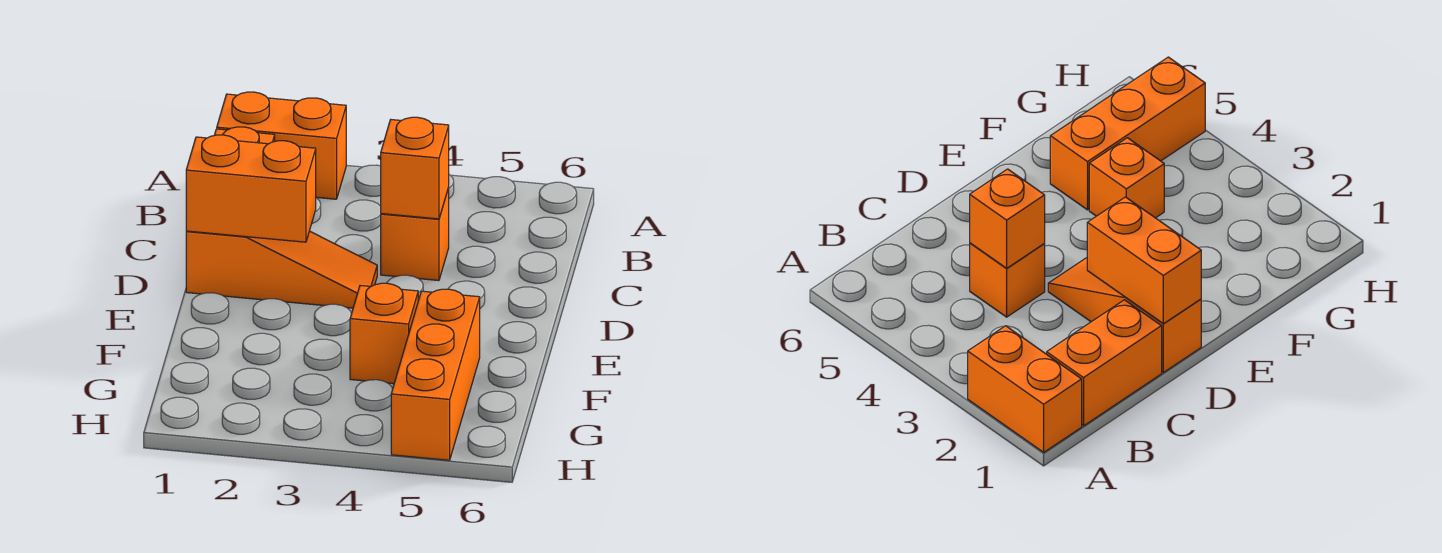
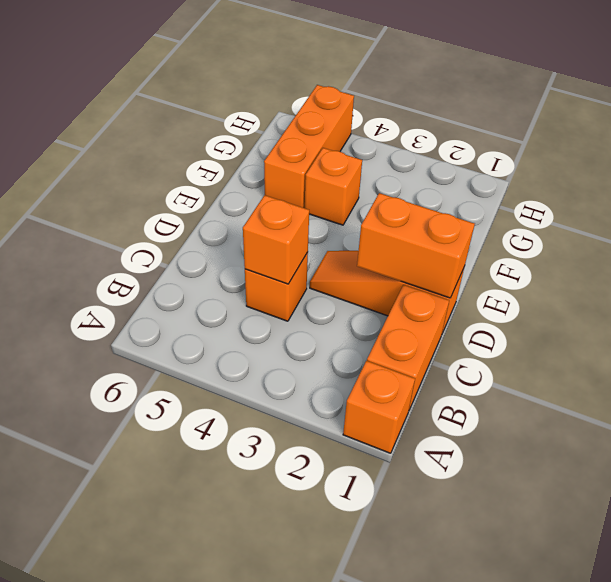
orange 1x2 brick [217,92,346,199] -> orange 1x1 brick [343,361,415,453]

